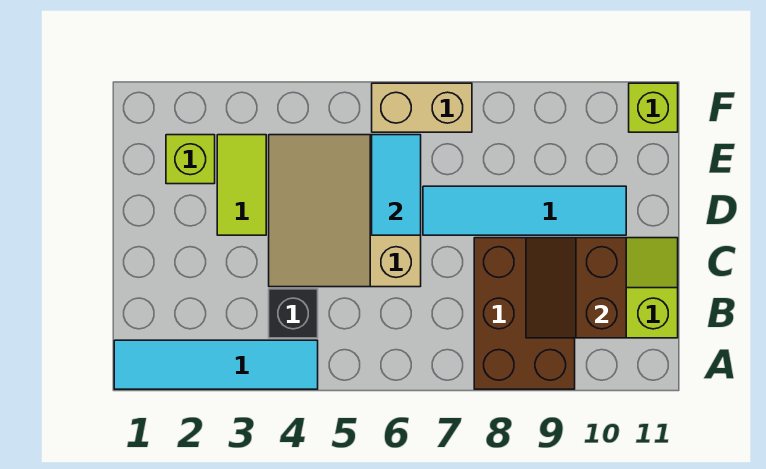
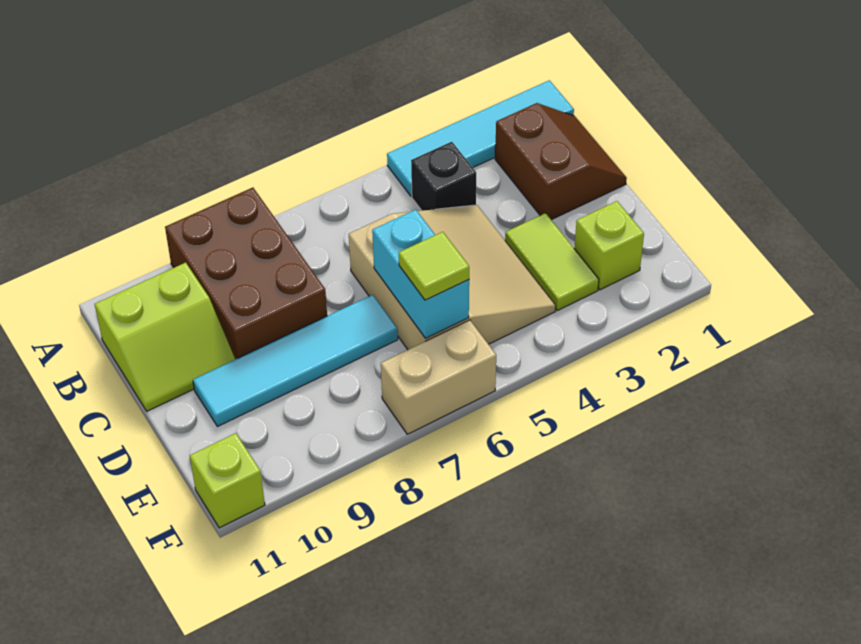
brown 2x2 slope [526,238,626,338] -> brown 2x2 slope moved to [495,103,627,220]
cyan 1x2 tile [372,135,421,235] -> cyan 1x2 brick [372,210,469,339]
none -> lime 1x1 tile [399,232,469,300]

